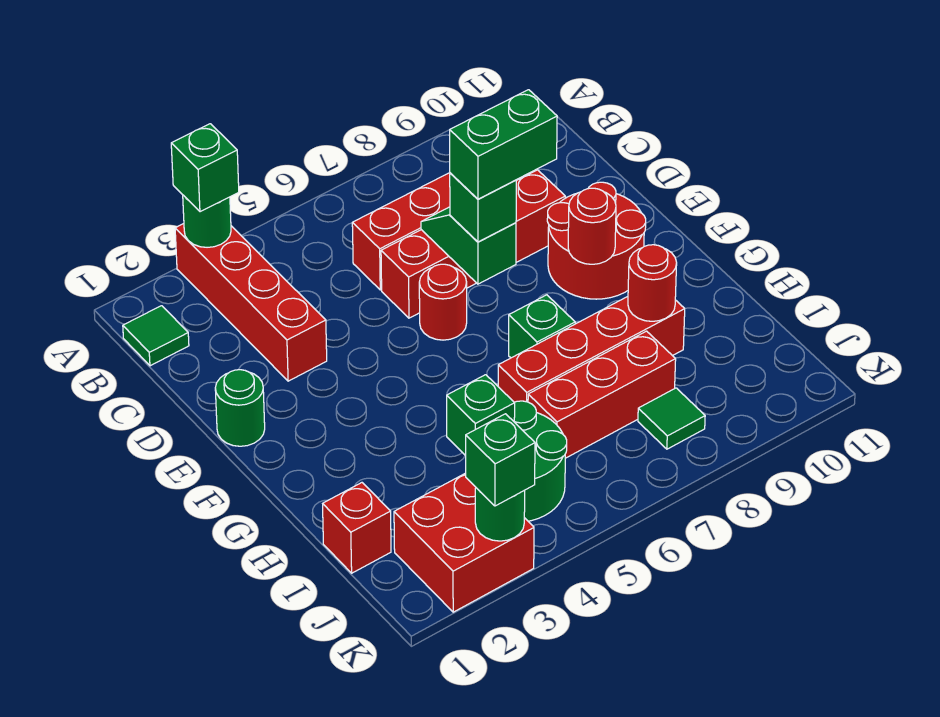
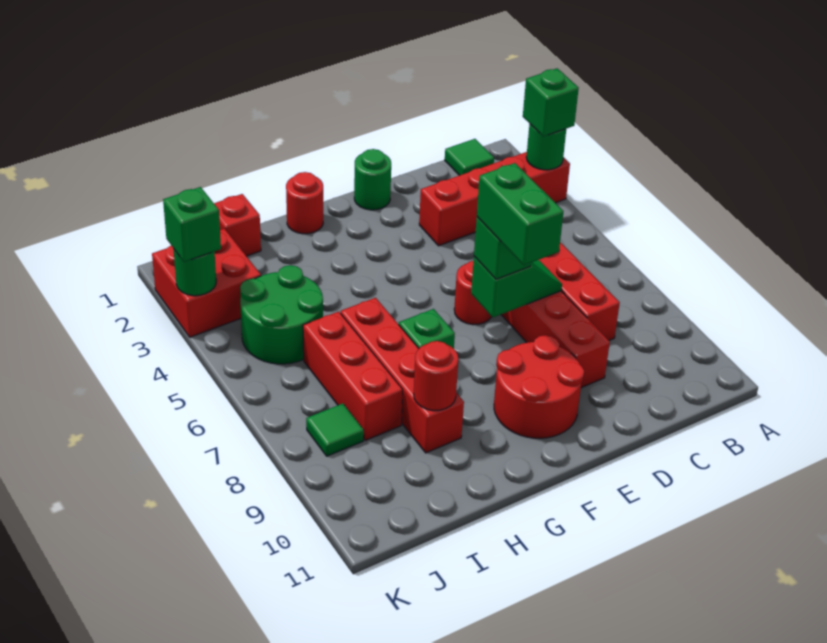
red 1x1 round brick [568,188,616,264] -> red 1x1 round brick moved to [286,172,323,234]
green 1x1 brick [447,375,515,456] -> none

